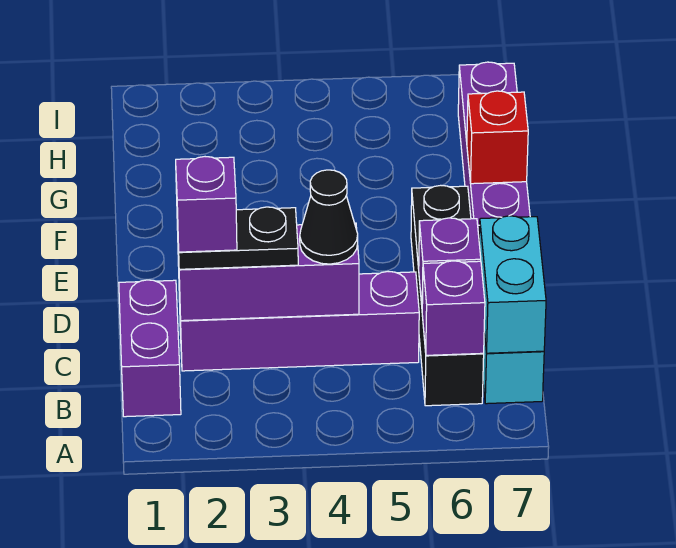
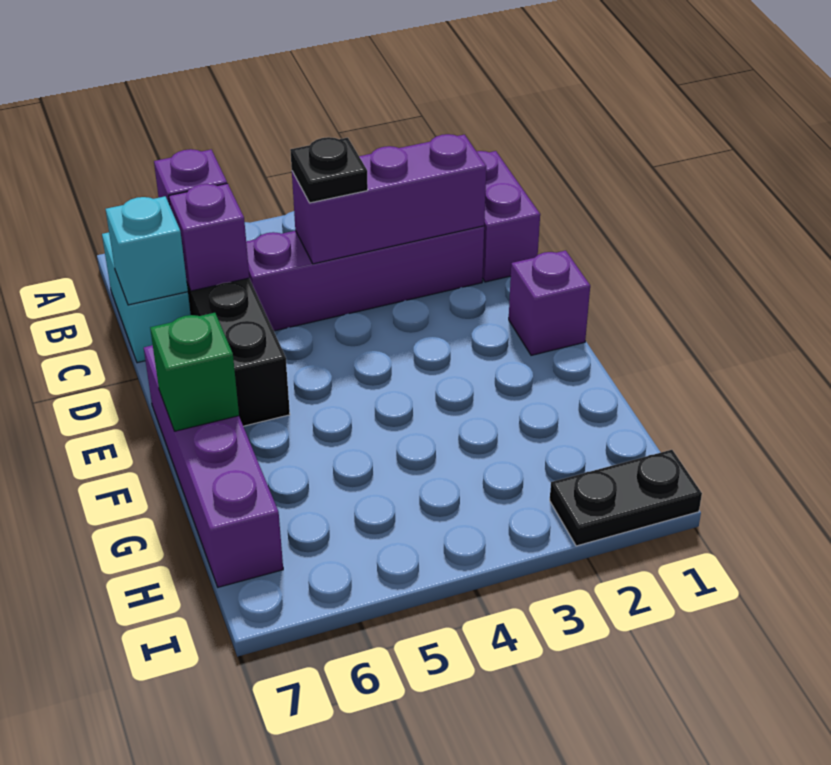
cyan 1x2 brick [479,216,546,353] -> cyan 1x1 brick [106,196,188,305]
black 1x2 plate [177,207,298,269] -> black 1x2 plate moved to [550,450,702,546]
purple 1x1 brick [176,157,237,252] -> purple 1x1 brick moved to [509,251,590,355]
black 1x1 cone [300,170,358,264] -> black 1x1 plate [290,137,368,203]
red 1x1 brick [467,91,528,184] -> green 1x1 brick [150,313,239,431]

